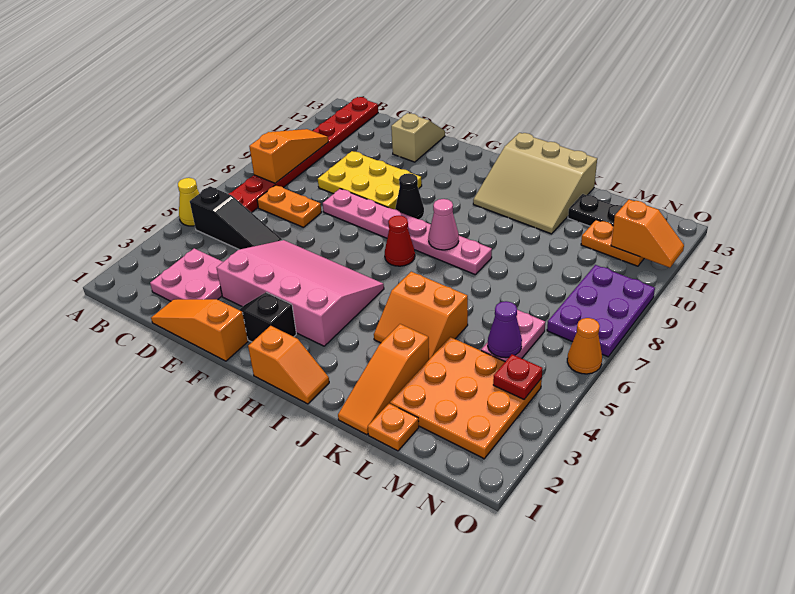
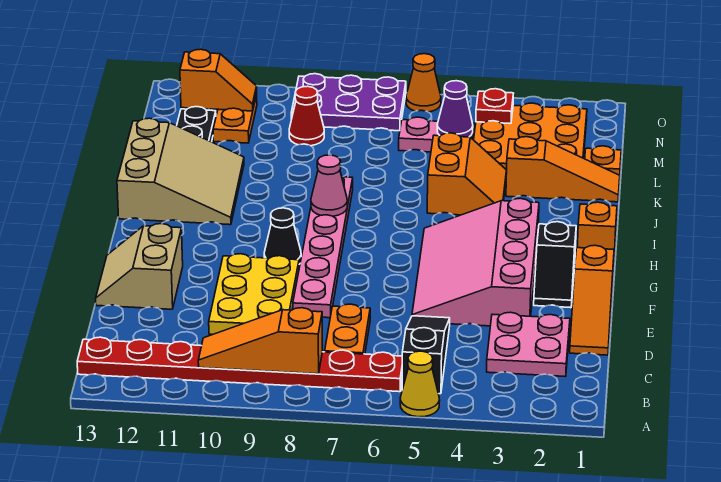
tan 1x2 slope [391,113,445,162] -> tan 2x2 slope [96,224,183,309]
red 1x1 cone [385,215,415,266] -> red 1x1 cone moved to [289,86,324,146]
orange 1x2 slope [611,200,684,268] -> orange 1x2 slope turned to [180,49,257,111]

